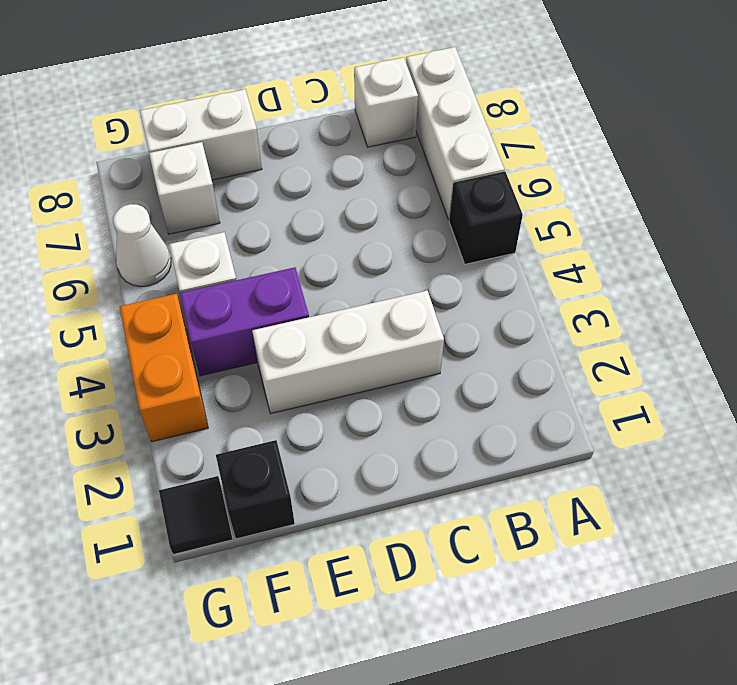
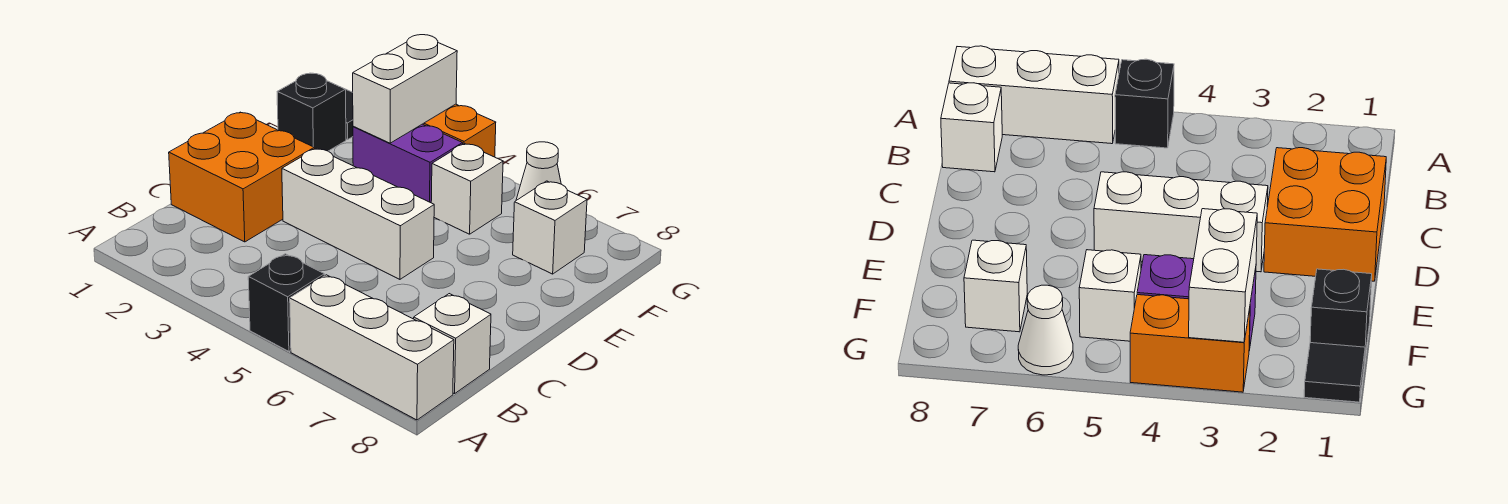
none -> orange 2x2 brick [169,112,314,242]
white 1x3 brick [252,291,444,414] -> white 1x3 brick turned to [282,148,434,279]
purple 1x2 brick [180,267,309,376] -> purple 1x2 brick turned to [353,124,463,203]
white 1x2 brick [140,89,262,180] -> white 1x2 brick moved to [353,35,457,143]

